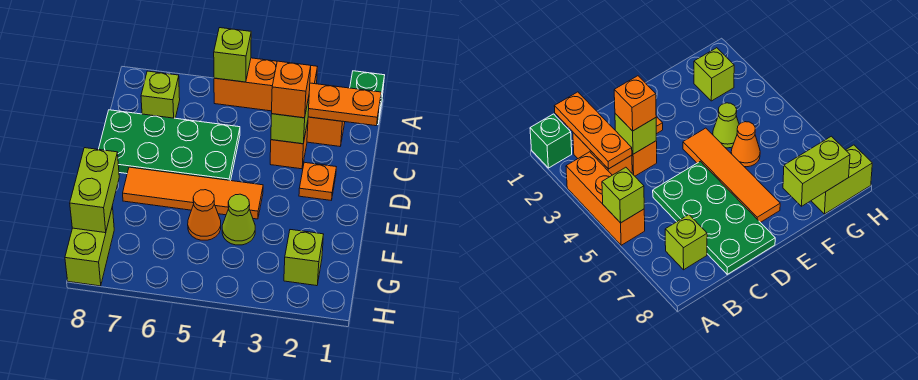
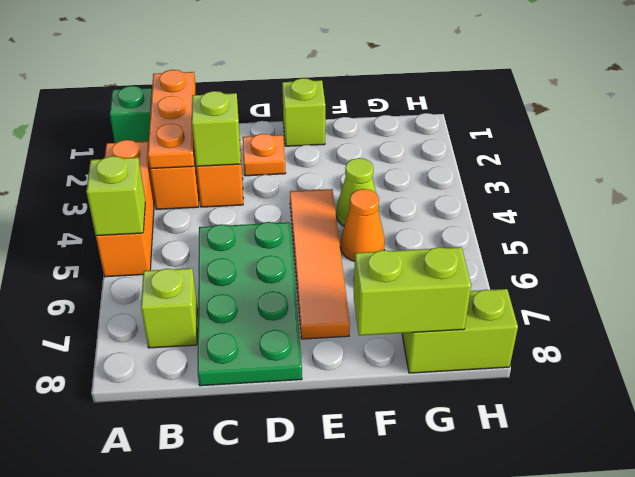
orange 1x1 brick [272,61,311,118] -> none
lime 1x1 brick [284,230,324,286] -> lime 1x1 brick moved to [282,78,325,146]

